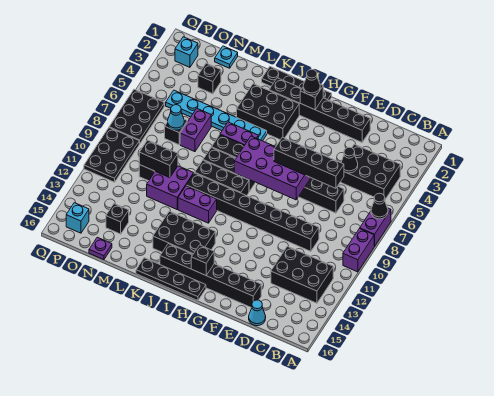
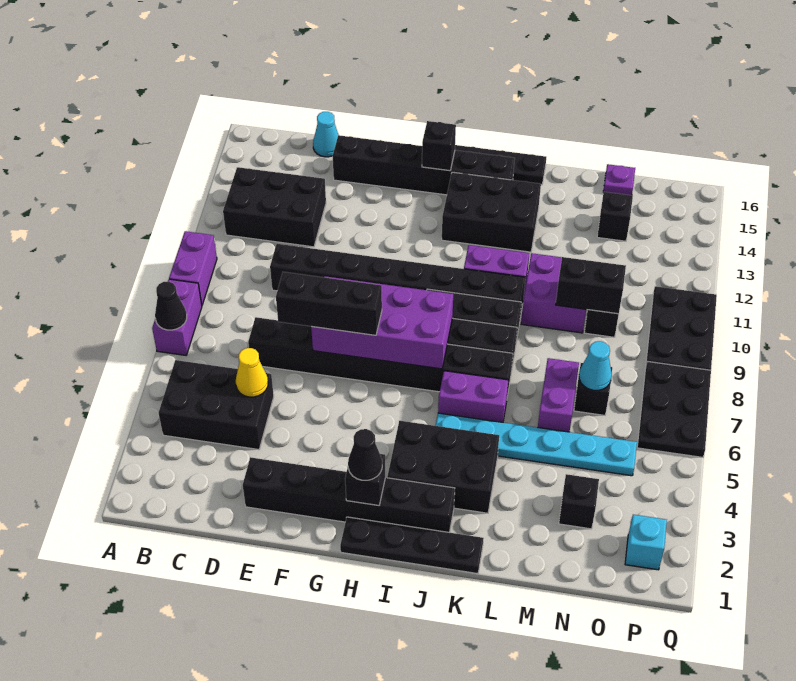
black 1x1 cone [341,147,358,173] -> yellow 1x1 cone [236,348,268,397]
black 1x4 brick [274,137,344,188] -> black 1x3 brick [276,272,382,335]
cyan 1x1 plate [215,46,238,68] -> none
cyan 1x1 brick [66,203,89,233] -> none

